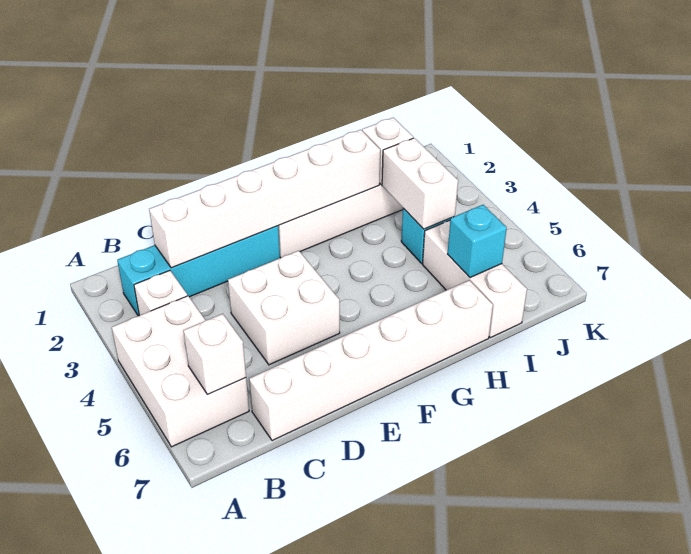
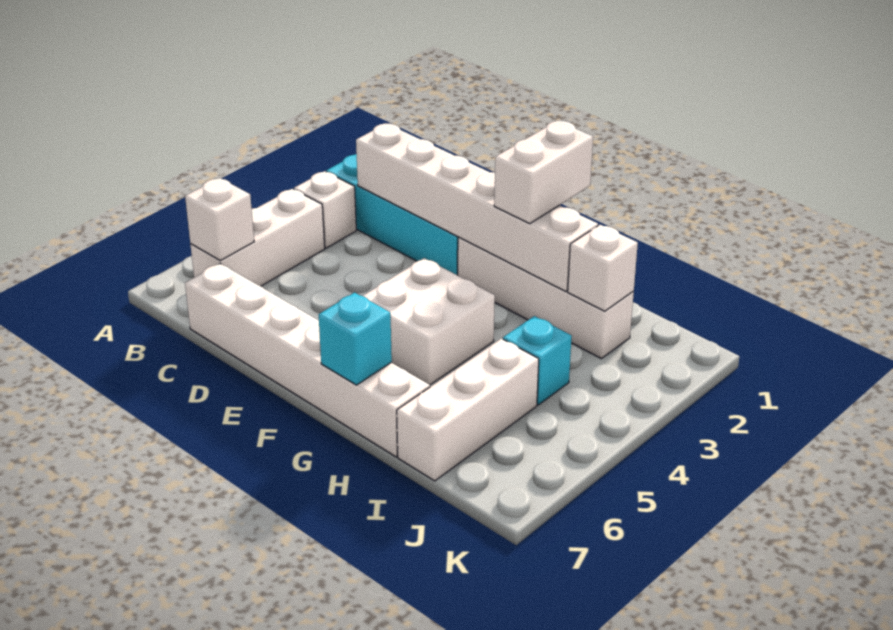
white 2x3 brick [112,296,249,447] -> white 1x3 brick [190,189,325,286]
white 2x2 brick [228,251,340,365] -> white 2x2 brick moved to [363,258,495,385]
white 1x2 brick [382,138,458,229] -> white 1x2 brick moved to [494,121,593,224]
cyan 1x1 brick [448,205,507,278] -> cyan 1x1 brick moved to [319,293,392,385]

